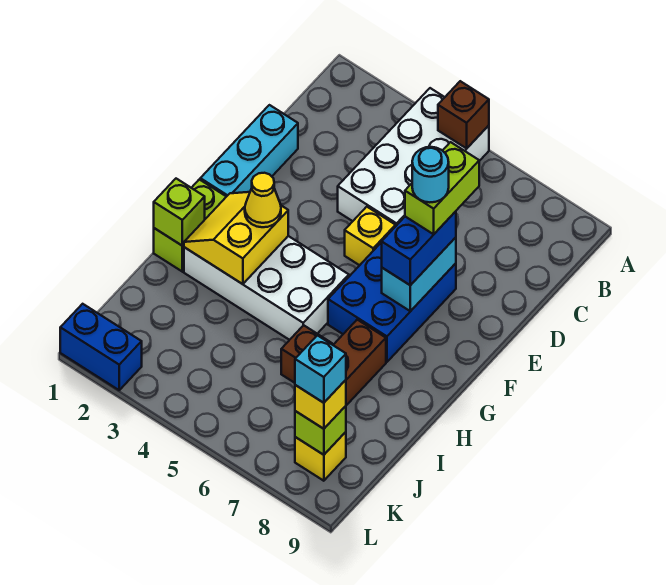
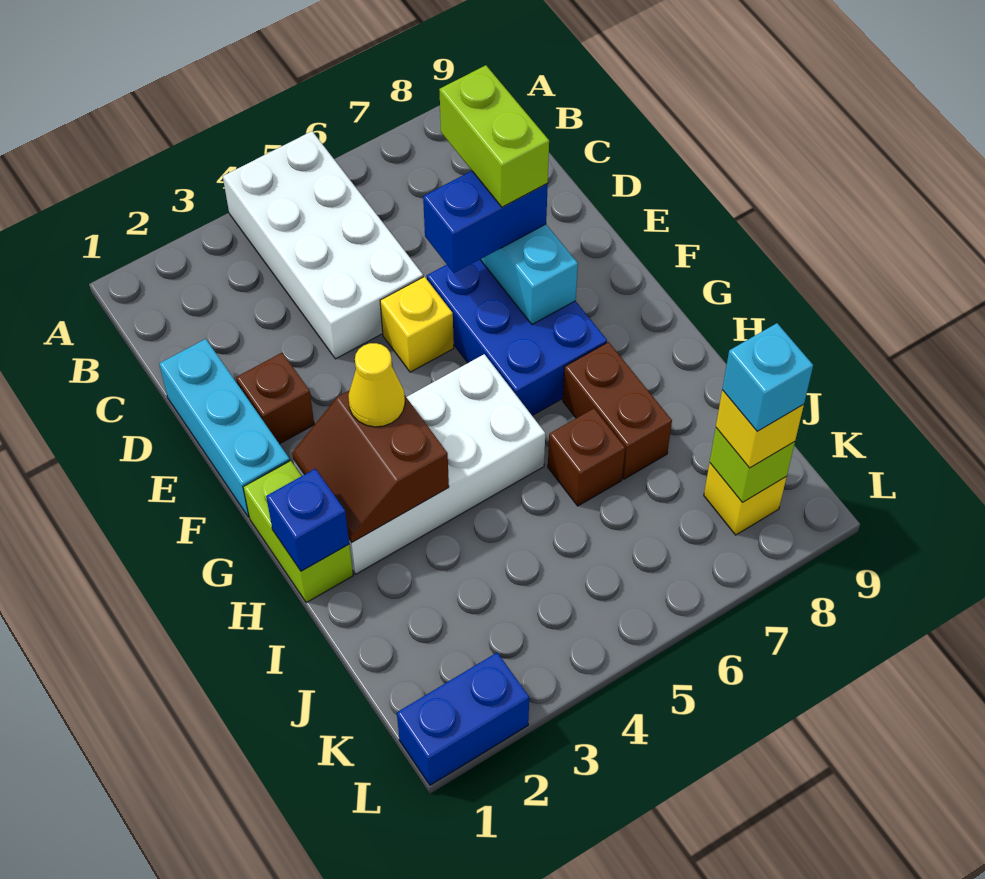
brown 1x1 brick [438,81,489,149] -> brown 1x1 brick moved to [236,353,314,444]
blue 1x2 brick [382,211,456,285] -> blue 1x2 brick turned to [423,171,548,273]
cyan 1x1 round brick [412,147,449,202] -> none
yellow 2x2 slope [184,192,288,284] -> brown 2x2 slope [292,390,449,542]
lime 1x1 brick [154,179,205,246] -> blue 1x1 brick [266,469,349,571]

